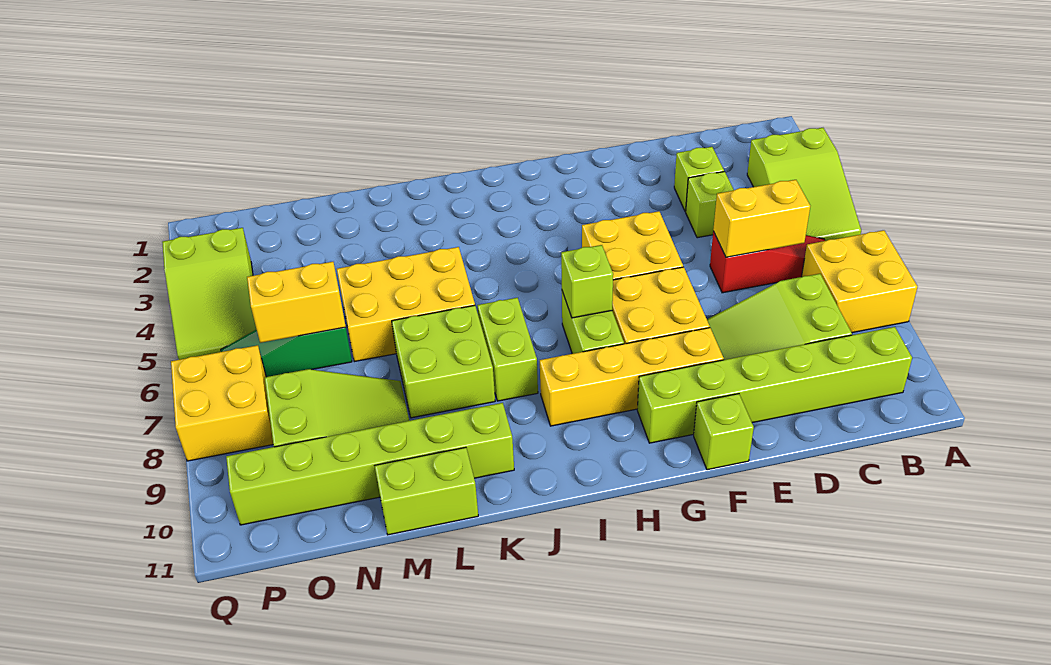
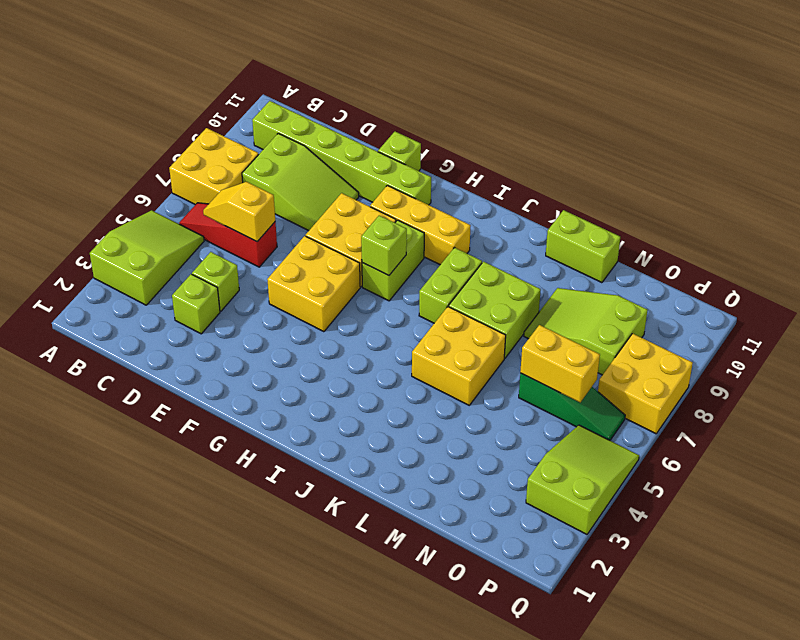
yellow 1x2 brick [713,180,810,257] -> yellow 1x2 slope [203,182,275,242]
yellow 1x4 brick [540,328,724,426] -> yellow 1x3 brick [370,185,471,265]
yellow 2x3 brick [337,247,475,362] -> yellow 2x2 brick [412,307,506,405]
lime 1x6 brick [226,403,514,525] -> none

